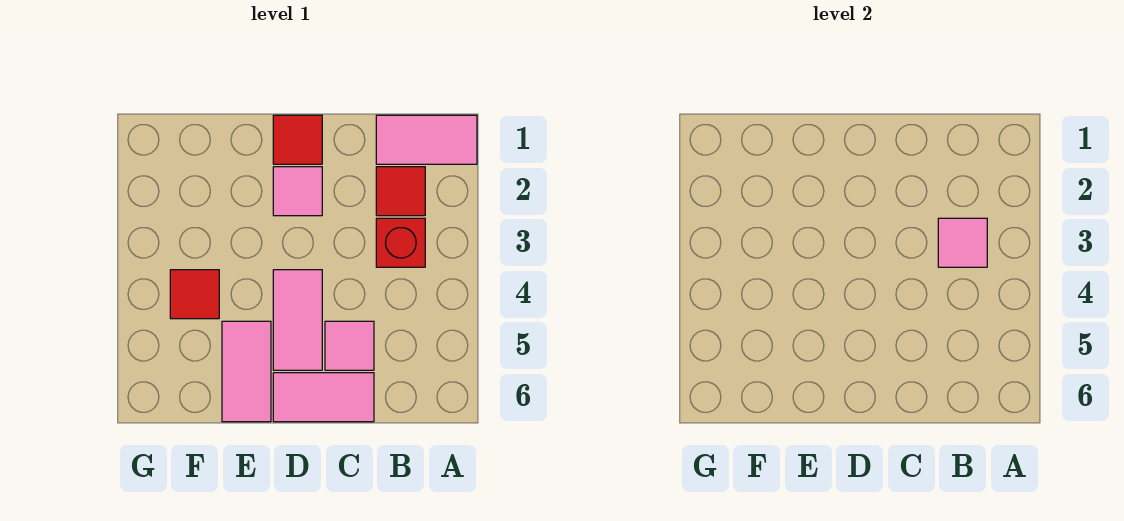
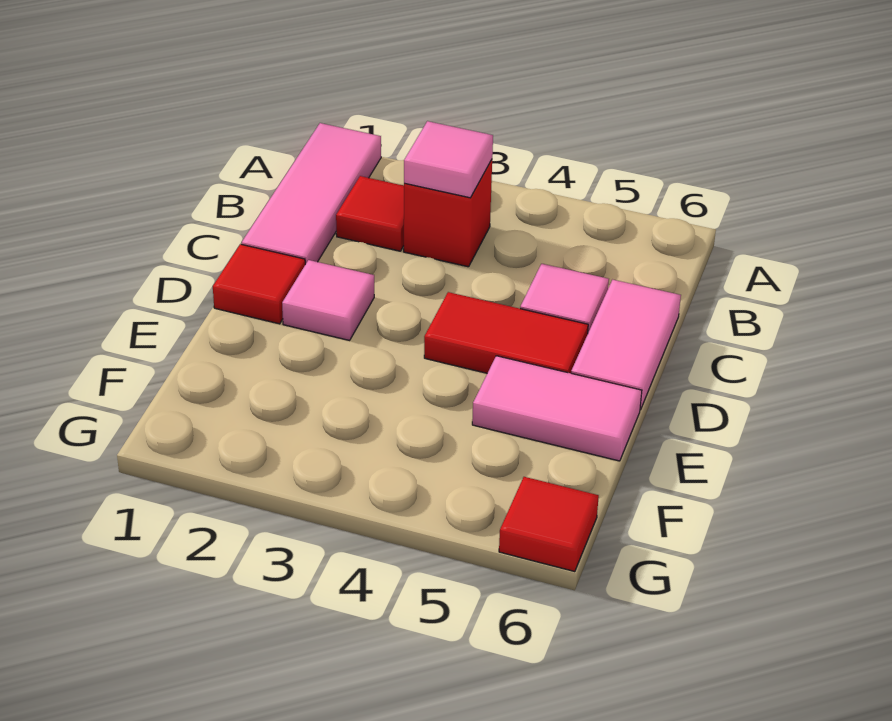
pink 1x2 tile [376,115,477,164] -> pink 1x3 tile [242,123,381,264]
pink 1x2 tile [273,270,322,370] -> red 1x2 tile [424,292,588,373]
red 1x1 tile [170,270,219,319] -> red 1x1 tile moved to [499,477,599,572]

